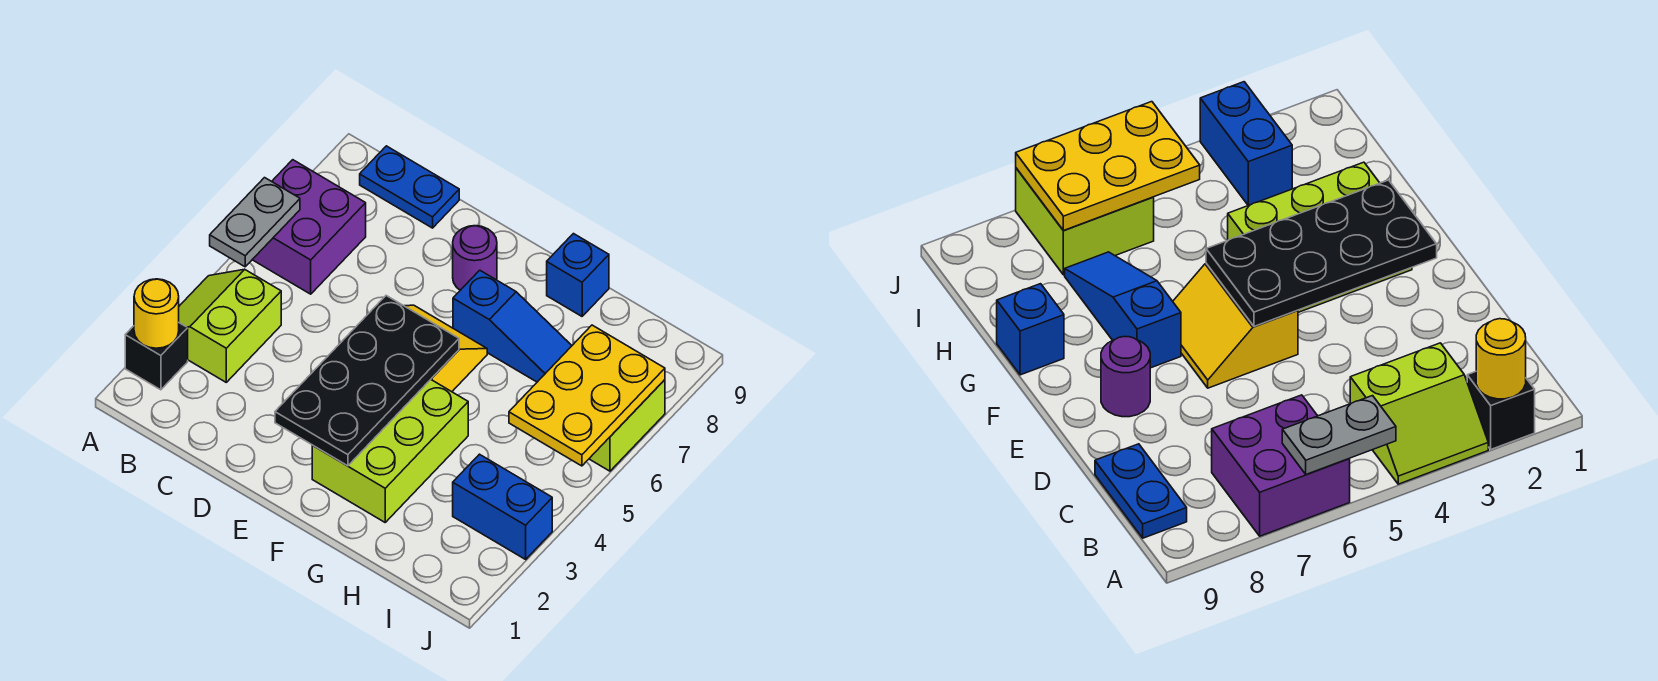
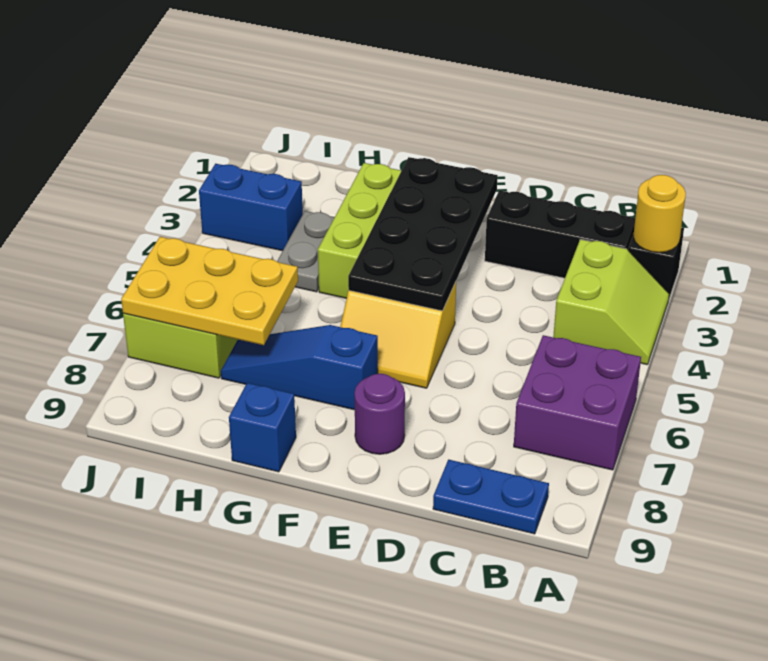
grey 1x2 plate [210,178,300,267] -> grey 1x2 plate moved to [277,211,335,292]
none -> black 1x3 brick [485,190,635,278]
yellow 2x3 plate [509,325,665,466] -> yellow 2x3 plate turned to [121,237,298,345]

